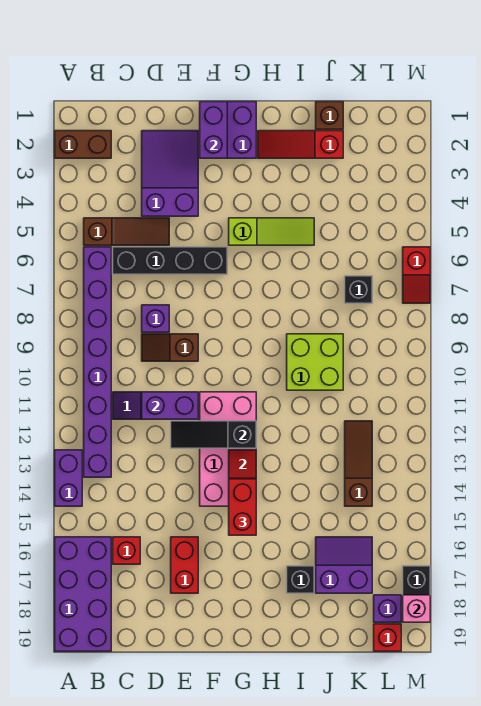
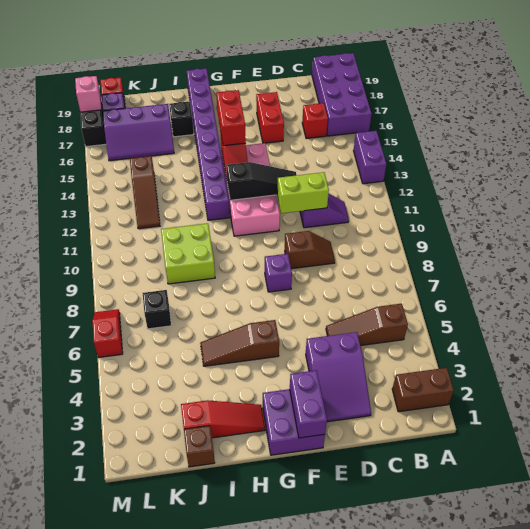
purple 1x8 brick [84,247,111,477] -> purple 1x8 brick moved to [187,68,230,220]
black 1x4 brick [113,247,227,274] -> none
purple 1x1 brick [142,305,169,332] -> purple 1x1 brick moved to [265,254,292,292]
purple 1x2 brick [142,392,198,419] -> lime 1x2 brick [277,172,329,213]
lime 1x3 slope [229,218,314,245] -> brown 1x3 slope [200,320,279,366]
purple 2x2 slope [316,537,372,593] -> purple 2x3 slope [103,104,174,161]

